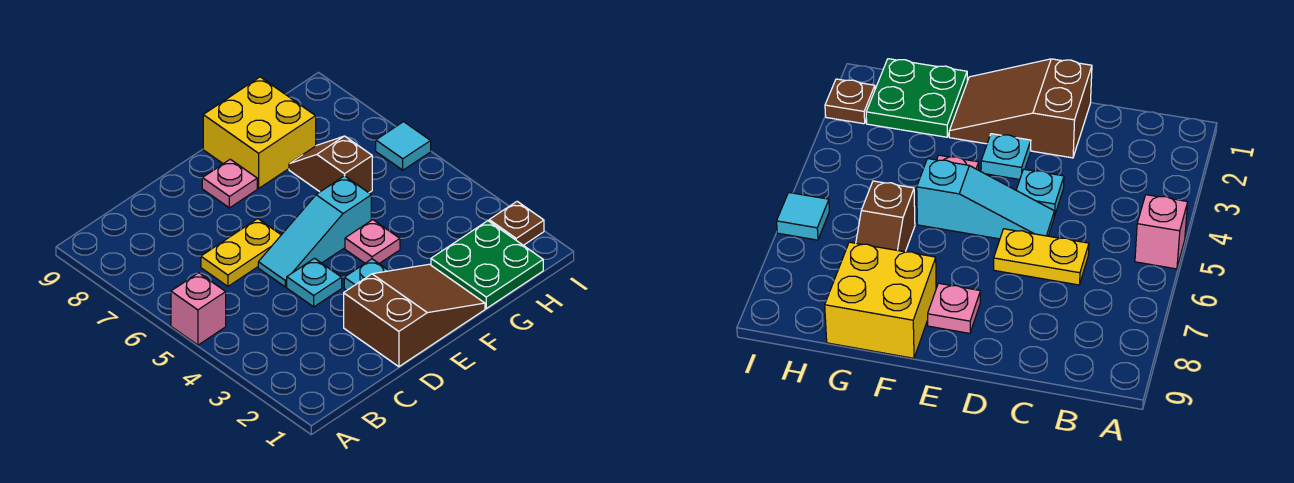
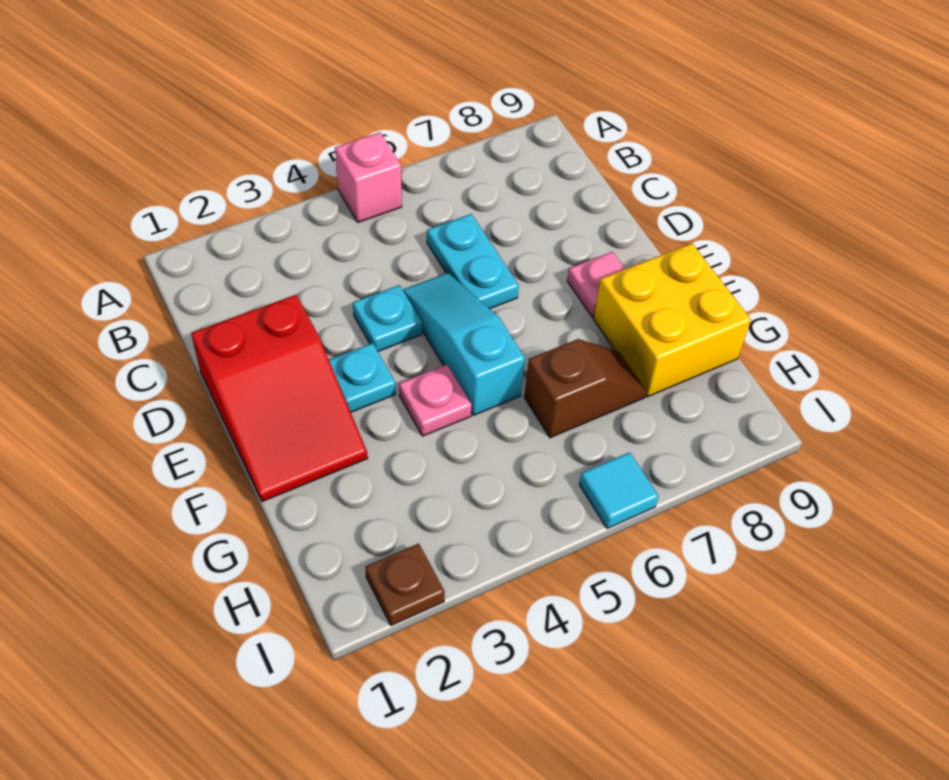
yellow 1x2 plate [201,219,281,286] -> cyan 1x2 plate [427,214,519,309]
brown 2x3 slope [344,264,485,367] -> red 2x3 slope [191,295,368,502]
green 2x2 plate [431,221,543,308] -> none

